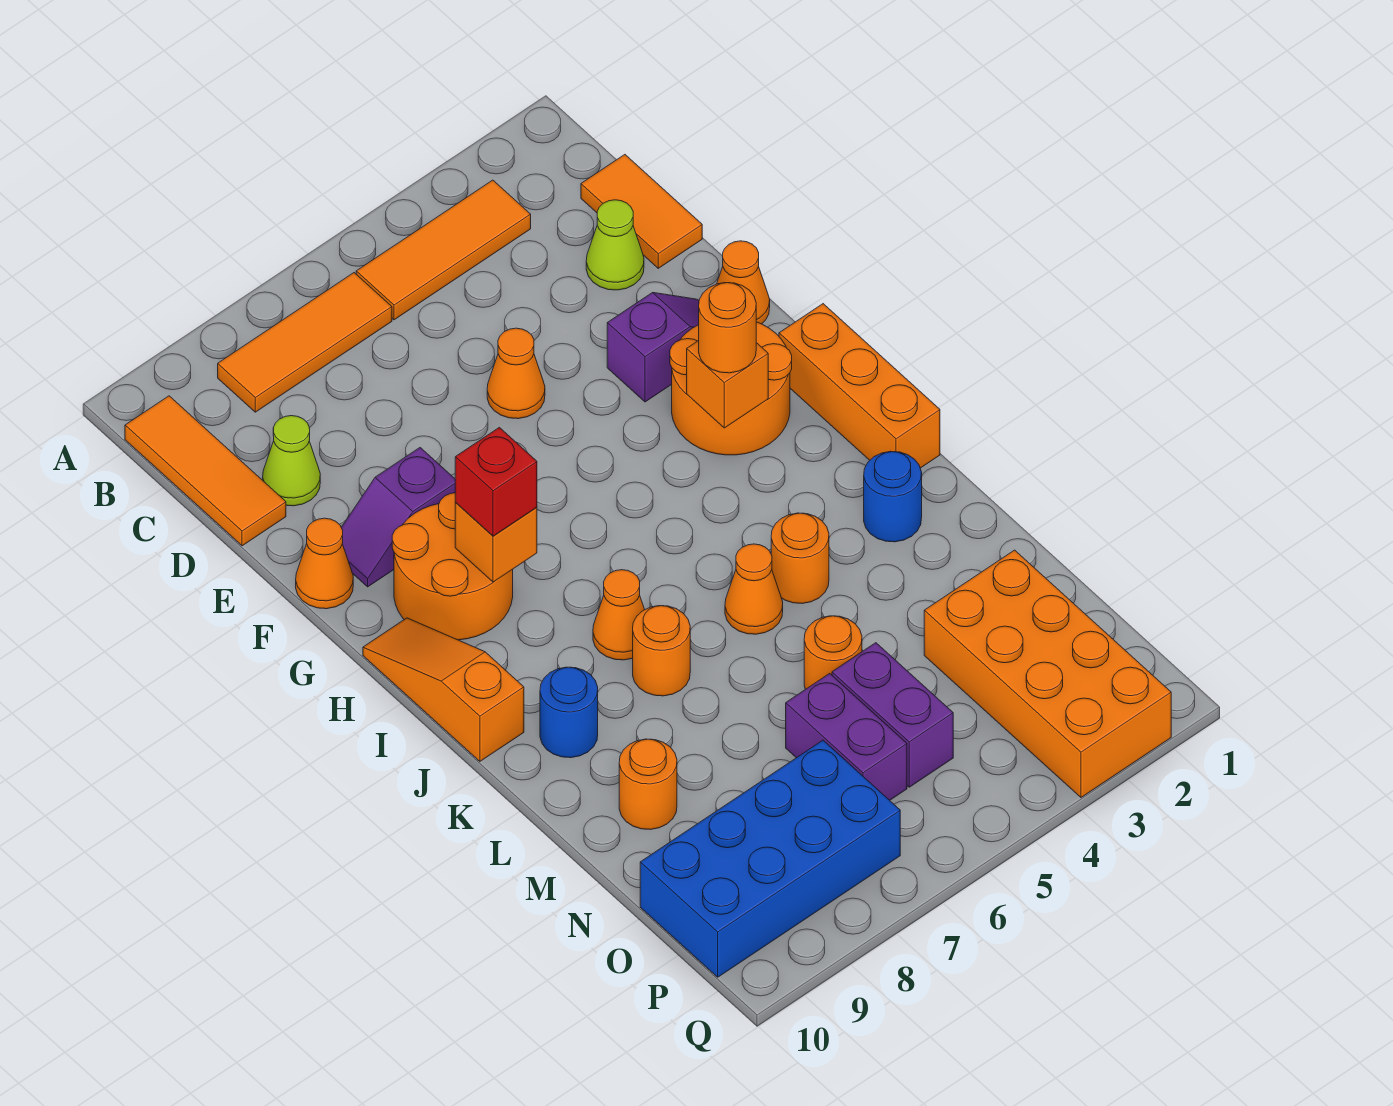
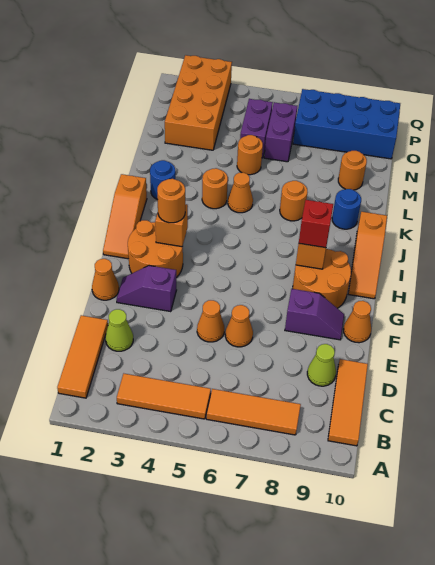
orange 1x2 tile [581,155,702,268] -> orange 1x3 tile [57,315,108,398]
orange 1x3 brick [779,304,940,468] -> orange 1x3 slope [103,174,147,259]
orange 1x1 cone [593,570,645,660] -> orange 1x1 cone moved to [225,305,253,347]

